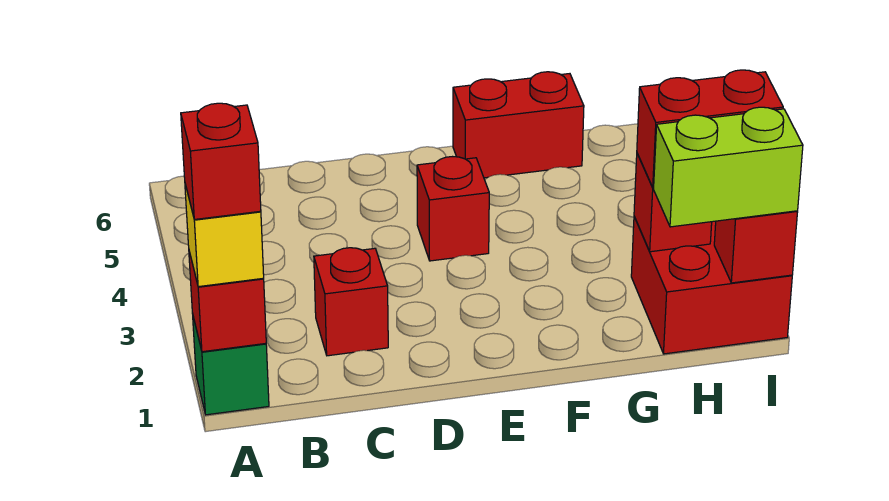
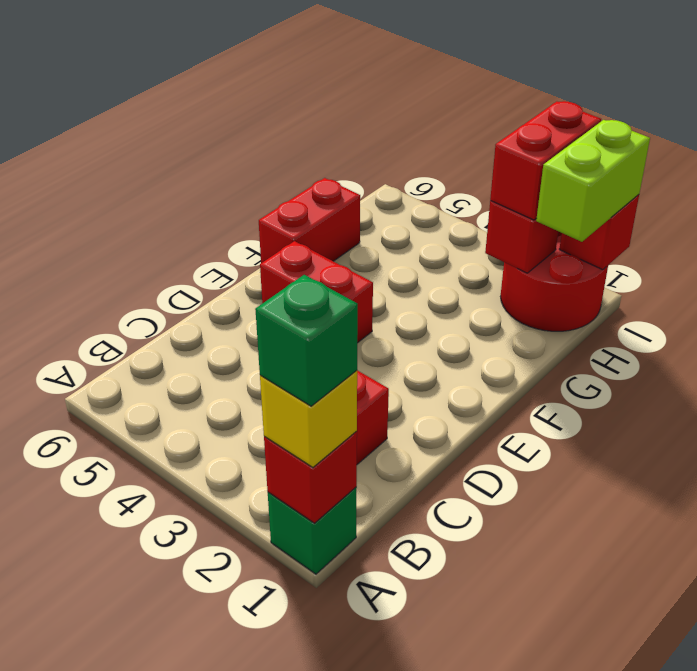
red 1x1 brick [181,103,261,219] -> green 1x1 brick [255,275,358,406]
red 1x1 brick [417,157,489,261] -> red 1x2 brick [260,241,373,343]
red 2x2 brick [631,217,792,354] -> red 2x2 round brick [501,231,608,331]

